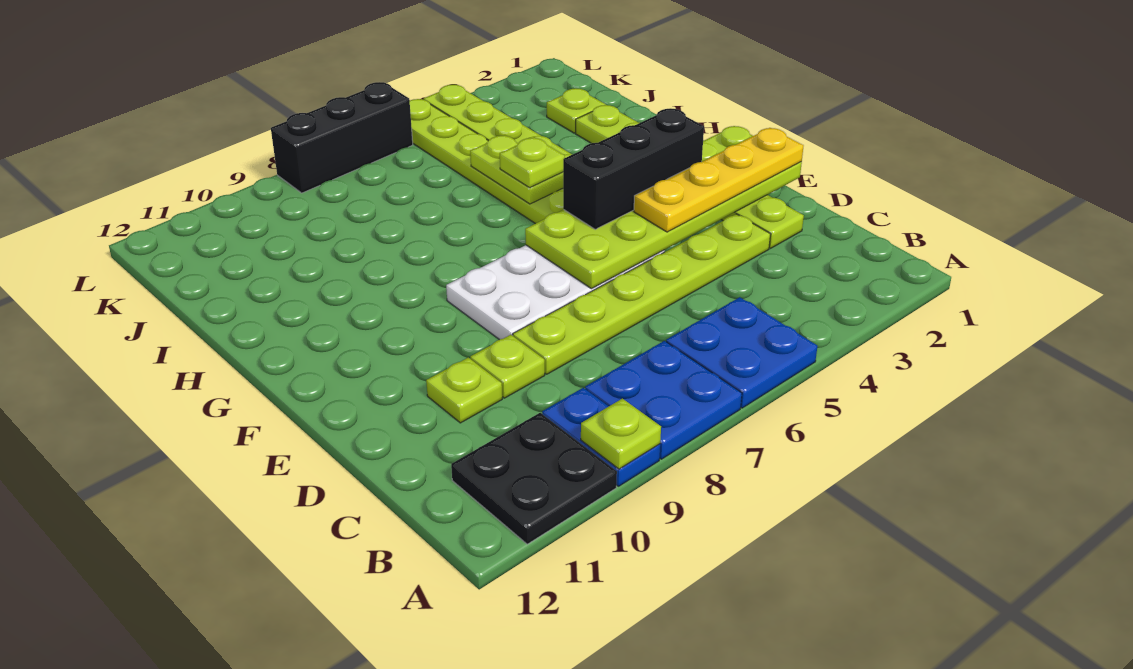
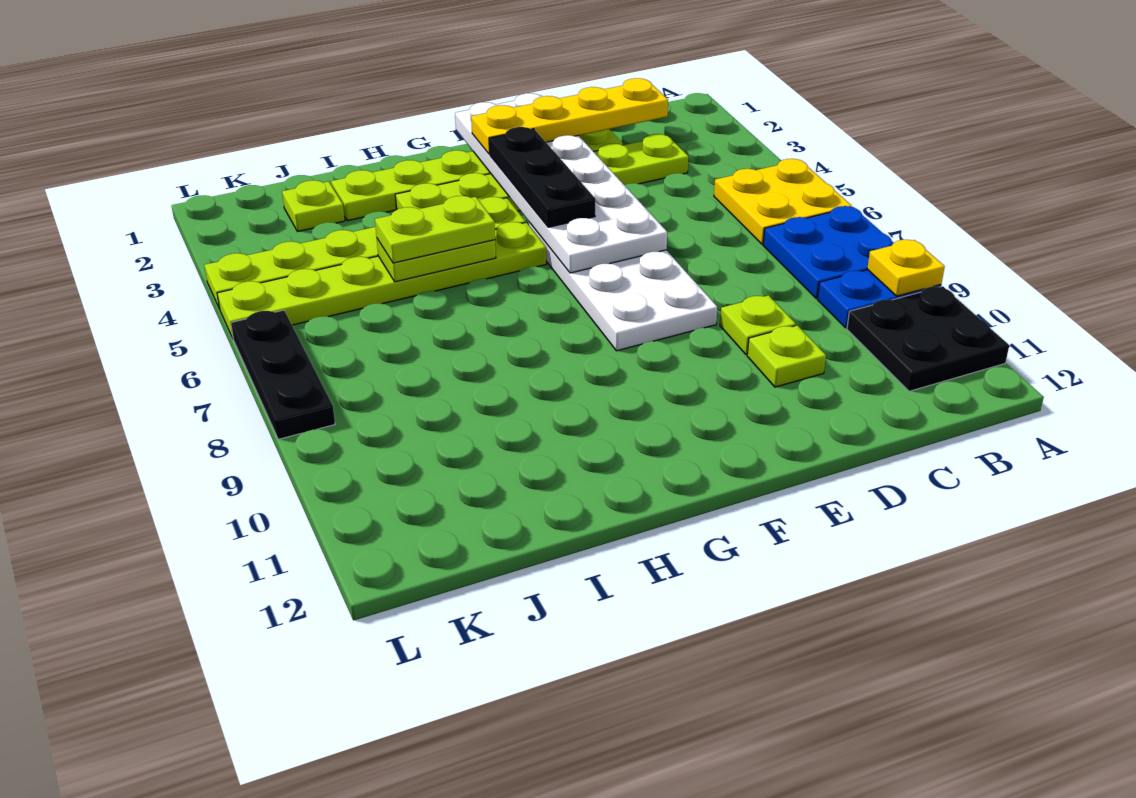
blue 2x2 plate [666,297,817,408] -> yellow 2x2 plate [714,159,852,244]
lime 1x1 plate [581,399,661,469] -> yellow 1x1 plate [867,240,945,296]
lime 1x6 plate [513,214,771,374] -> lime 1x6 plate turned to [395,134,689,211]
lime 2x6 plate [525,126,802,289] -> white 2x6 plate [455,93,667,273]
yellow 1x4 plate [634,128,803,232] -> yellow 1x4 plate turned to [471,78,668,154]
black 1x3 brick [563,109,704,229] -> black 1x3 plate [489,127,595,227]
lime 1x1 plate [500,137,565,188] -> lime 1x2 plate [375,196,495,263]
black 1x3 brick [271,82,413,193] -> black 1x3 plate [231,310,335,439]

